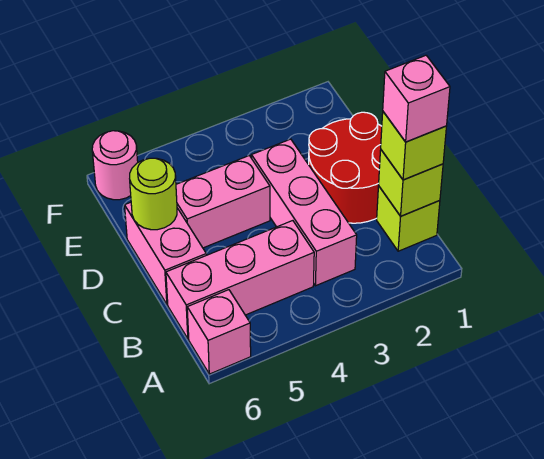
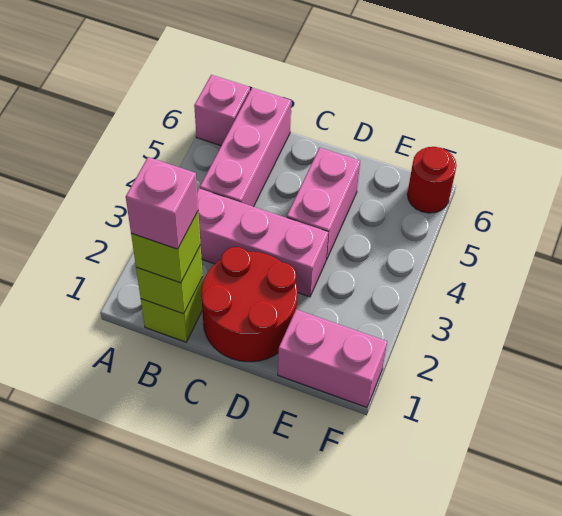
pink 1x2 brick [125,202,206,304] -> pink 1x2 brick moved to [278,309,387,407]
lime 1x1 round brick [130,158,177,230] -> none
pink 1x1 round brick [92,131,138,200] -> red 1x1 round brick [407,147,457,213]

